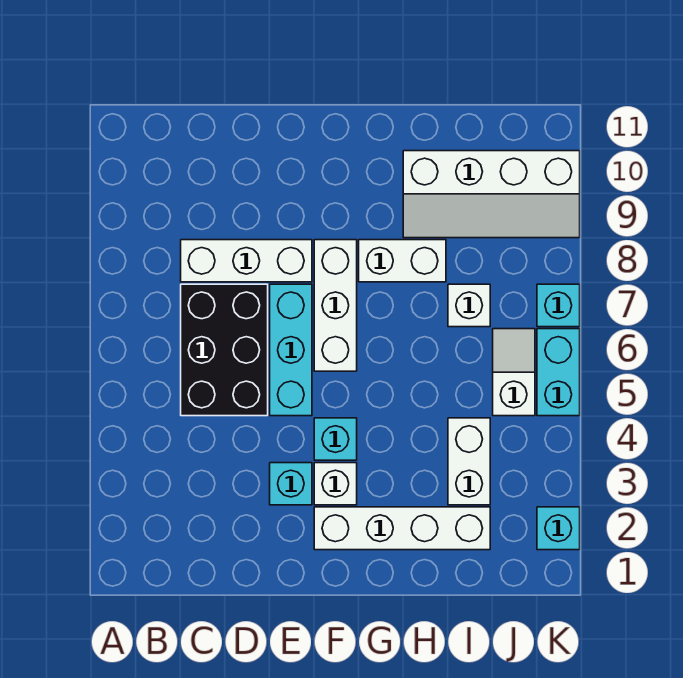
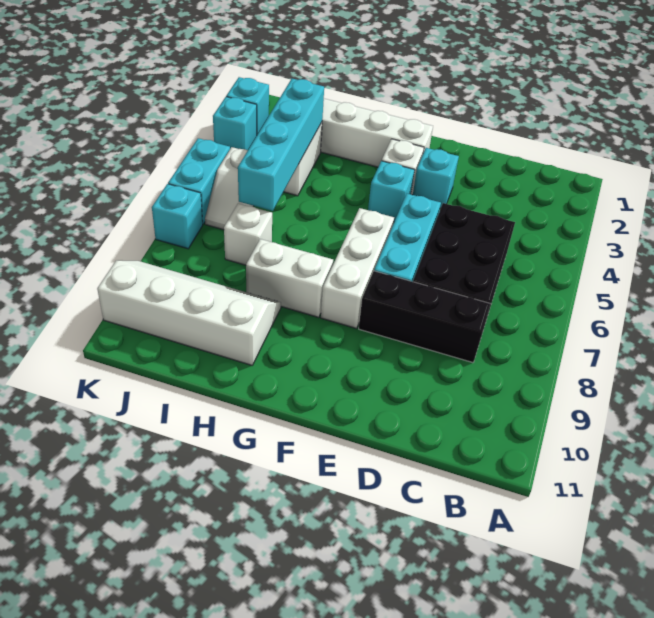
white 1x3 brick [181,240,312,282] -> black 1x3 brick [359,271,490,363]
none -> cyan 1x4 brick [238,79,324,211]
none -> cyan 1x1 brick [213,97,257,150]

